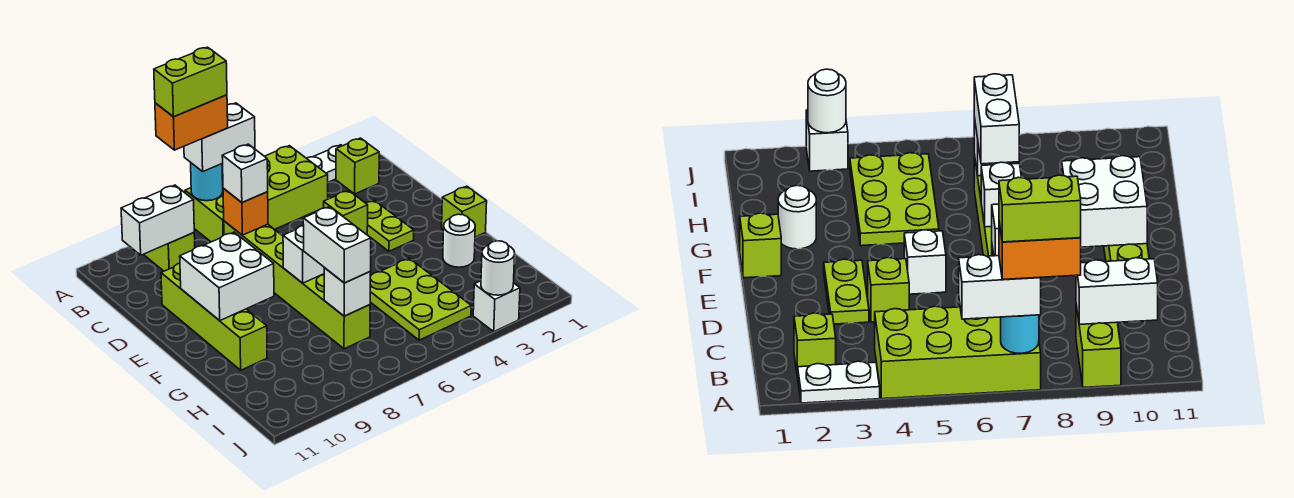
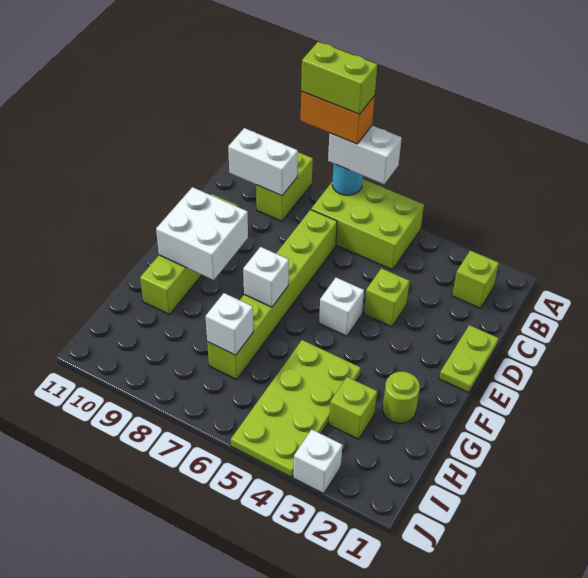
white 1x2 plate [307,145,342,182] -> none
lime 2x4 brick [185,146,328,242] -> lime 2x3 brick [311,179,424,270]
orange 1x1 brick [223,188,268,235] -> none
white 1x1 brick [222,144,268,203] -> none
lime 1x2 plate [366,200,414,251] -> lime 1x2 plate moved to [439,325,498,393]
lime 1x1 brick [442,186,487,237] -> lime 1x1 brick moved to [329,377,377,439]
white 1x1 round brick [443,214,475,267] -> lime 1x1 round brick [383,372,420,423]
lime 2x3 plate [370,258,471,340] -> lime 2x4 plate [231,340,361,477]
white 1x2 brick [303,207,371,283] -> none
white 1x1 round brick [481,241,515,295] -> none

